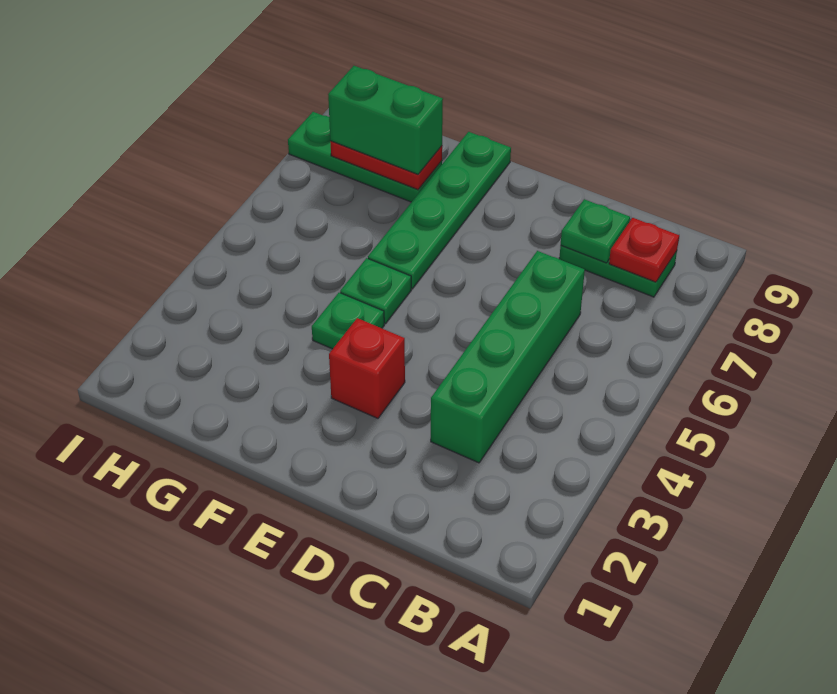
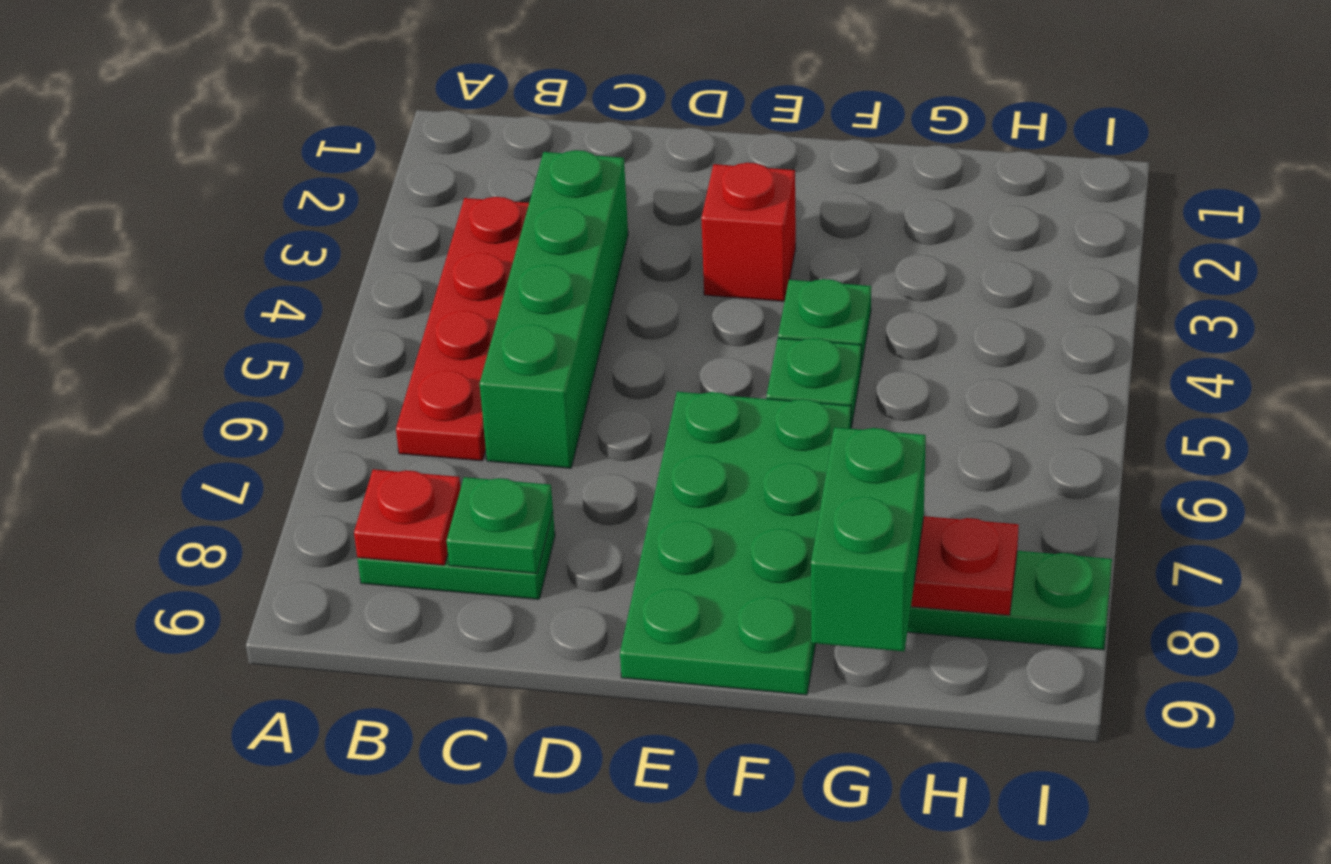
none -> red 1x4 plate [396,197,529,461]
green 1x4 plate [368,132,511,289] -> green 2x4 plate [620,392,851,695]
green 1x2 brick [328,66,443,174] -> green 1x2 brick turned to [811,427,926,651]

